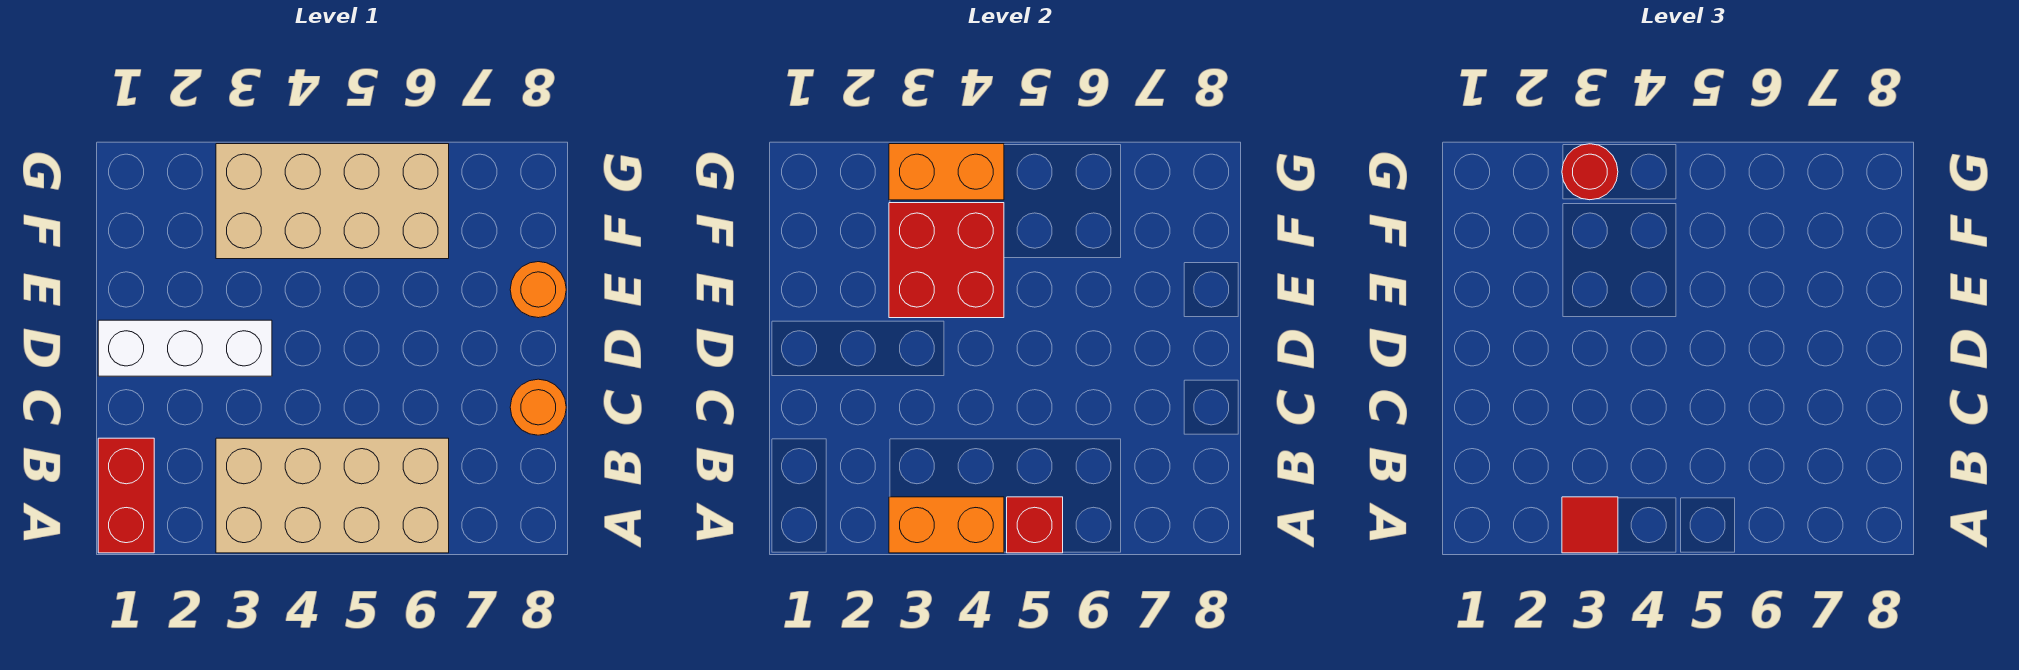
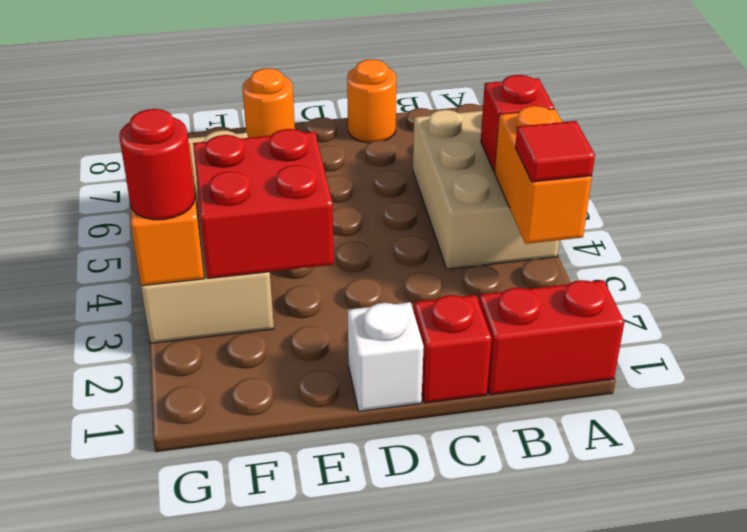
tan 2x4 brick [216,438,449,553] -> tan 2x3 brick [413,110,560,269]
none -> red 1x1 brick [414,295,492,403]
white 1x3 brick [98,320,272,376] -> white 1x1 brick [348,302,424,411]

